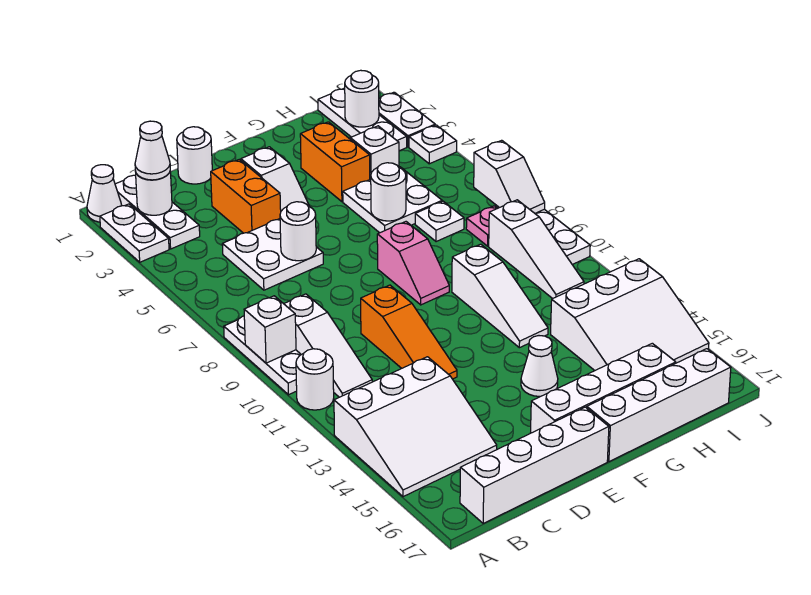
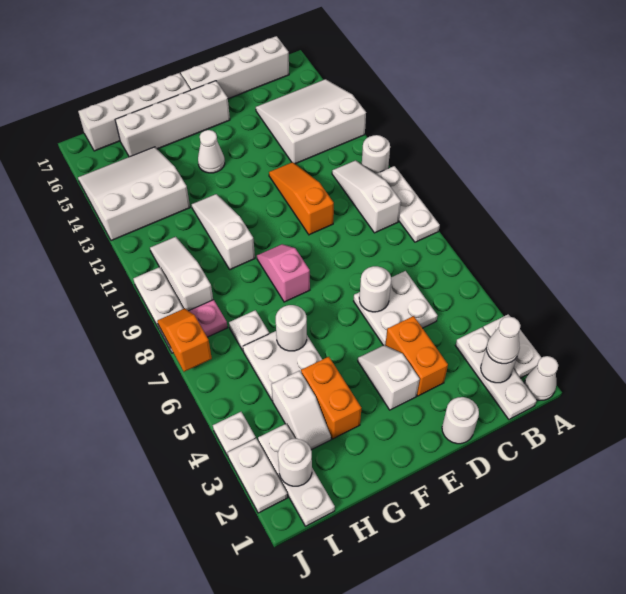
white 1x1 brick [244,296,296,363] -> none
white 1x2 slope [474,140,545,213] -> orange 1x2 slope [157,308,212,372]

